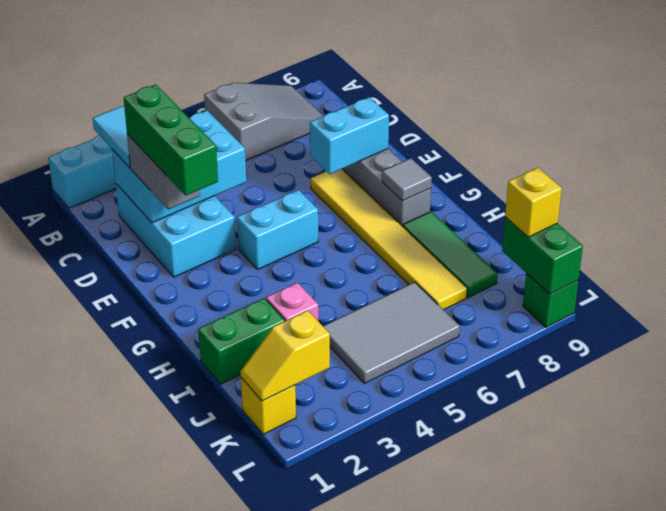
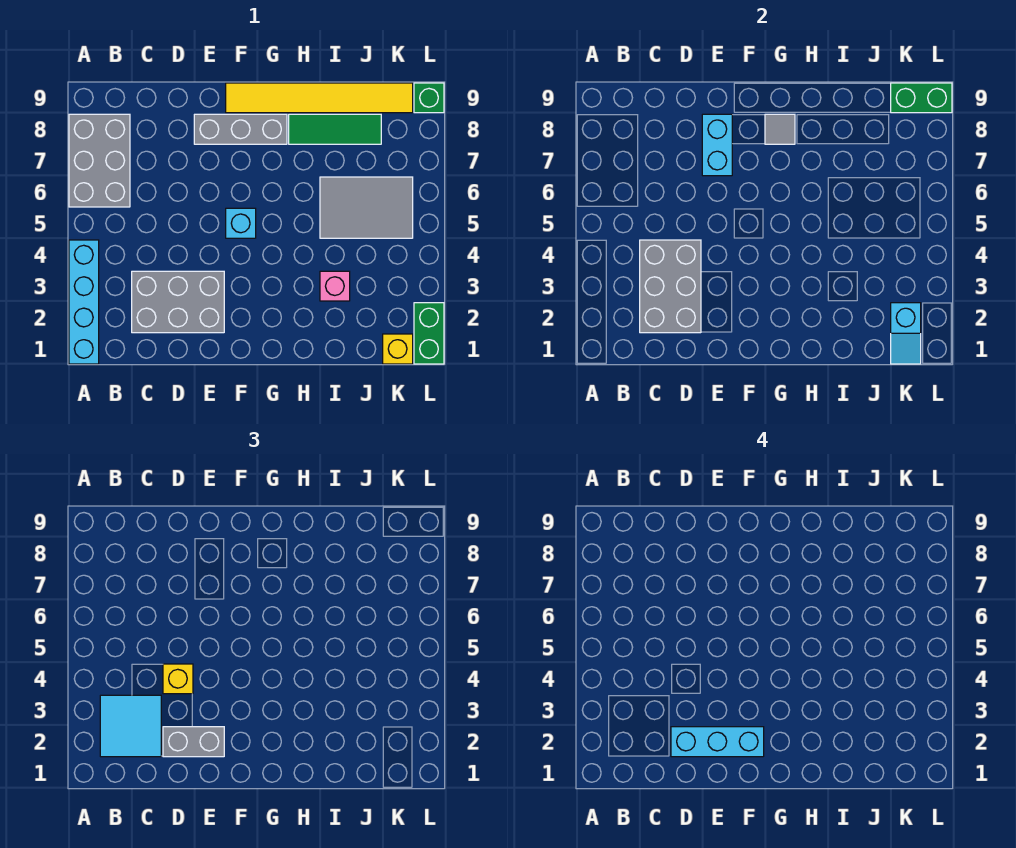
grey 2x3 slope [204,83,323,161] -> grey 2x3 brick [69,114,130,207]
cyan 2x3 brick [116,184,236,277] -> grey 2x3 brick [132,271,224,333]
cyan 2x3 brick [112,110,246,223] -> grey 2x3 brick [640,240,701,333]
green 1x3 brick [124,84,218,196] -> cyan 1x3 brick [671,727,764,757]
yellow 1x6 tile [311,169,467,310] -> yellow 1x6 tile moved to [226,83,413,113]
cyan 1x2 brick [237,190,318,270] -> cyan 1x1 brick [226,208,256,238]
green 1x2 brick [198,298,285,384] -> green 1x2 brick moved to [414,303,444,364]
grey 2x3 tile [323,282,460,383] -> grey 2x3 tile turned to [320,177,413,238]
yellow 1x2 slope [241,310,330,401] -> cyan 1x2 slope [891,303,921,364]
yellow 1x1 brick [505,168,562,237] -> yellow 1x1 brick moved to [163,664,193,694]

